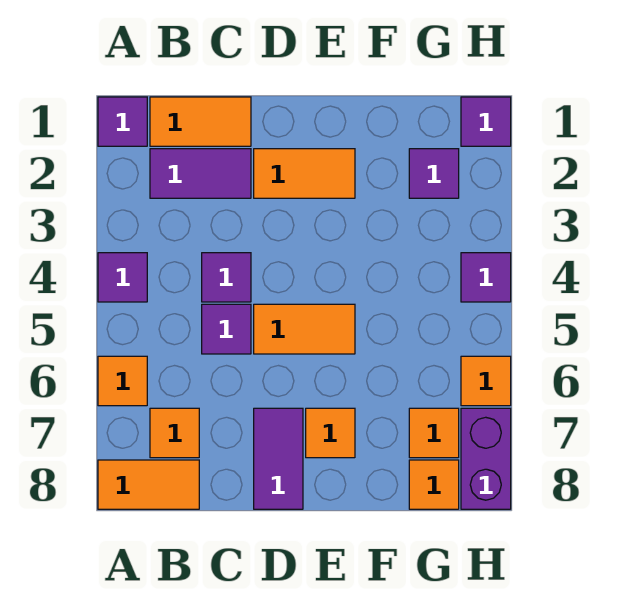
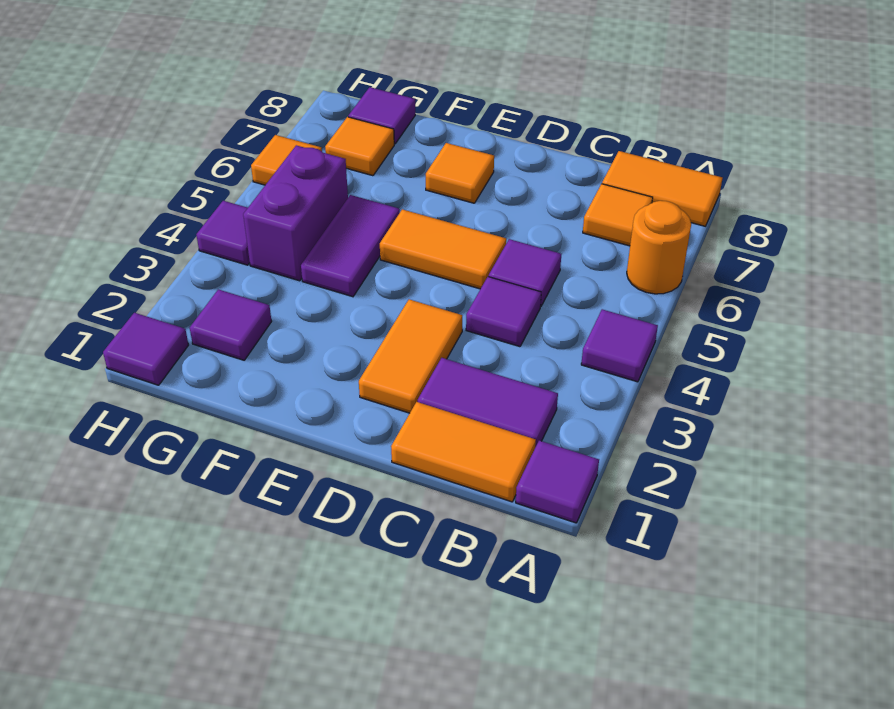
orange 1x1 tile [98,356,147,406] -> orange 1x1 round brick [627,201,691,294]
orange 1x2 tile [254,149,355,198] -> orange 1x2 tile turned to [359,299,462,413]
purple 1x2 tile [254,408,303,509] -> purple 1x2 tile moved to [301,195,400,297]
orange 1x1 tile [409,460,459,509] -> purple 1x1 tile [348,87,415,144]
purple 1x2 brick [461,408,511,509] -> purple 1x2 brick moved to [243,145,348,281]

